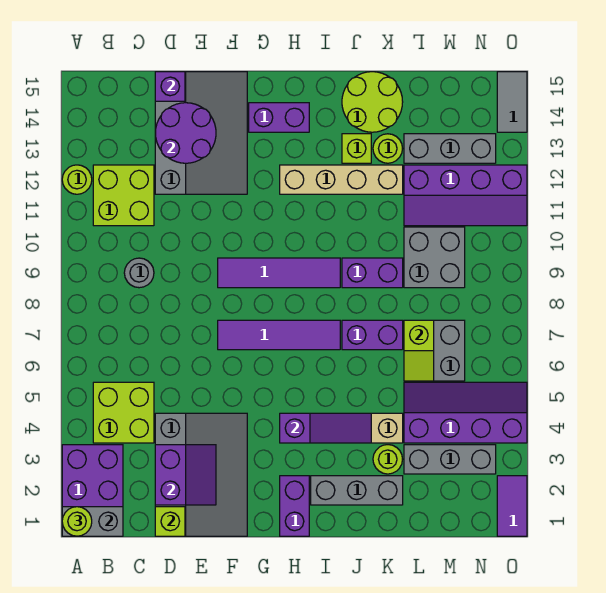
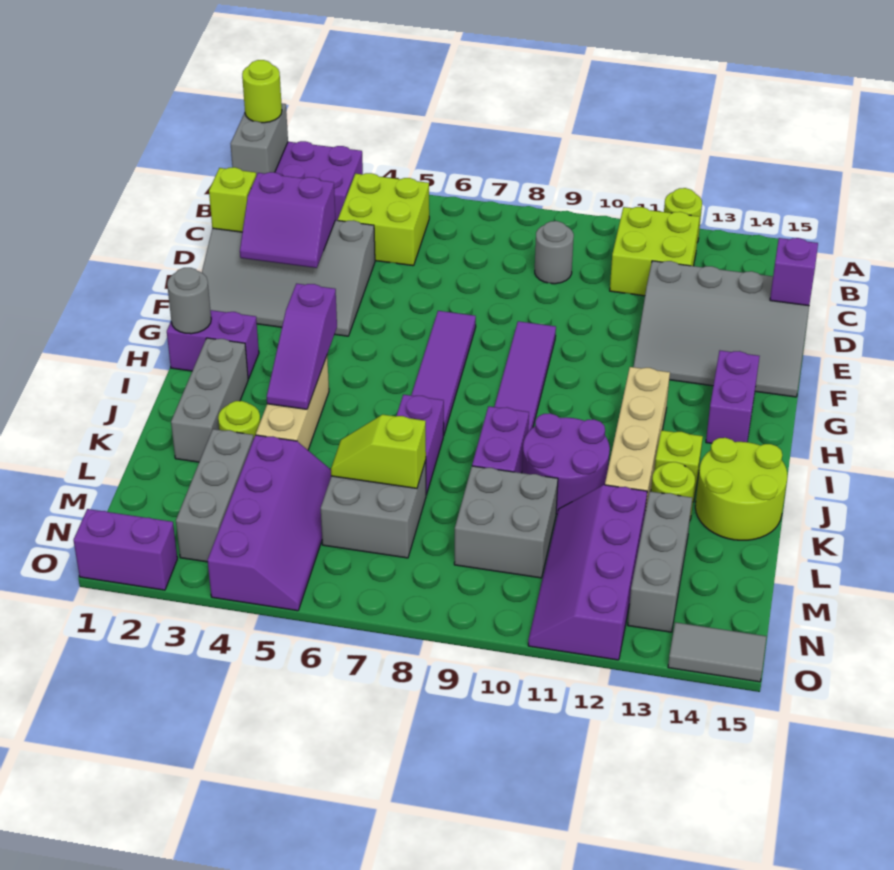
purple 2x2 round brick [155,103,216,163] -> purple 2x2 round brick moved to [522,413,610,514]
none -> grey 1x1 round brick [167,268,211,334]
purple 1x2 tile [497,476,527,536] -> purple 1x2 brick [74,509,177,590]

